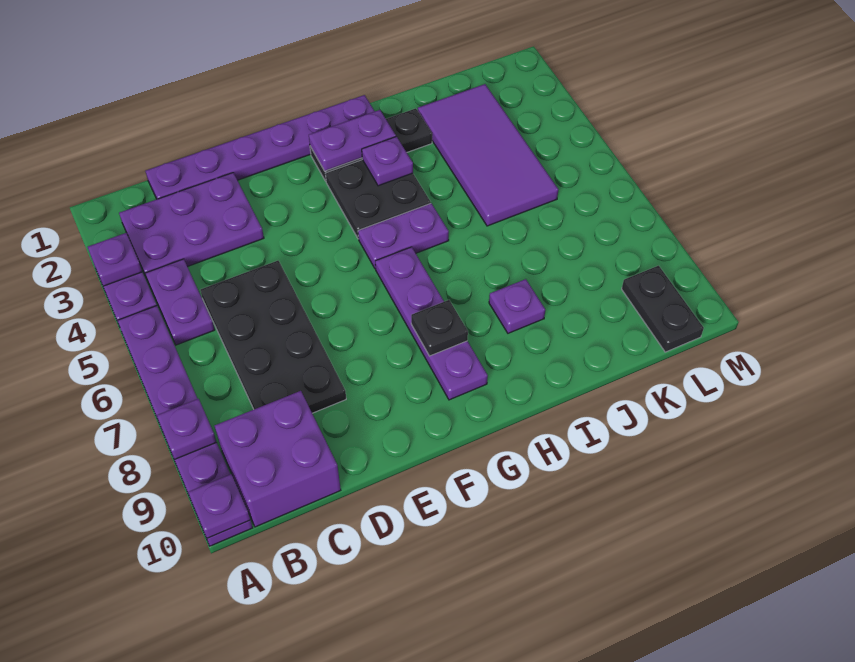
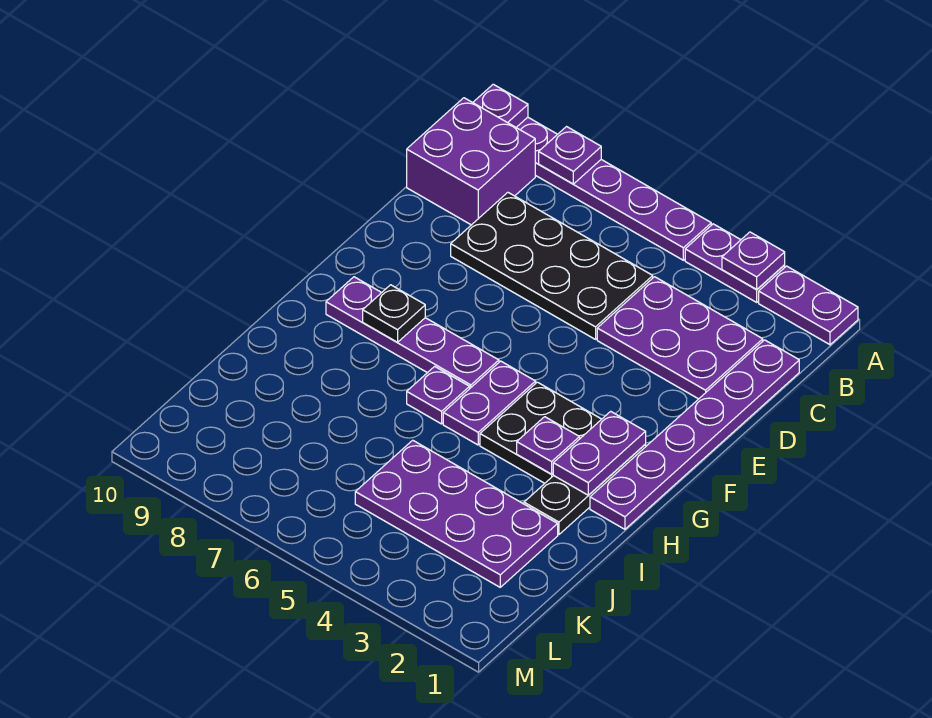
purple 2x3 plate [119,173,264,276] -> purple 2x3 plate turned to [597,277,763,399]
purple 1x2 plate [145,259,215,345] -> purple 1x2 plate moved to [759,266,858,345]
purple 1x1 plate [489,279,545,333] -> purple 1x1 plate moved to [407,366,470,424]
purple 2x4 tile [418,84,558,226] -> purple 2x4 plate [355,440,558,587]
black 1x2 plate [622,266,704,352] -> none

